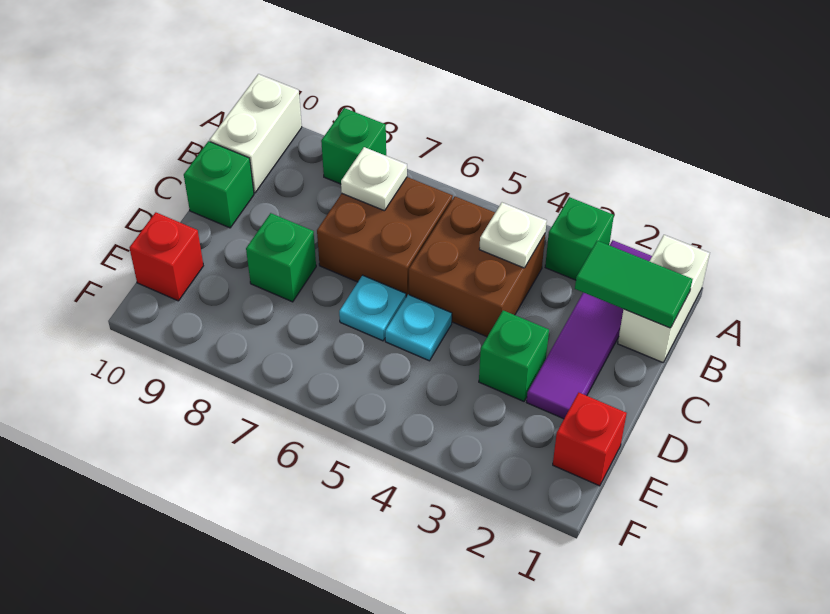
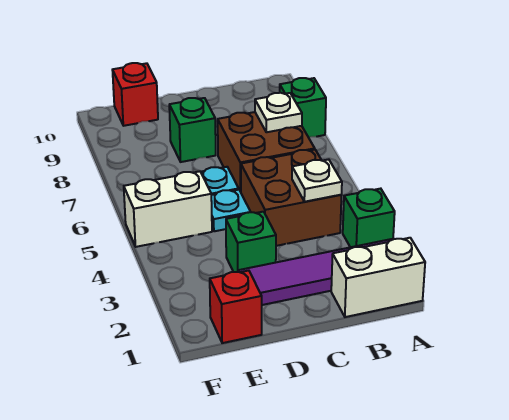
white 1x2 brick [210,74,302,193] -> white 1x2 brick moved to [124,171,212,247]
green 1x2 tile [575,241,692,328] -> none
green 1x1 brick [184,141,254,228] -> none

